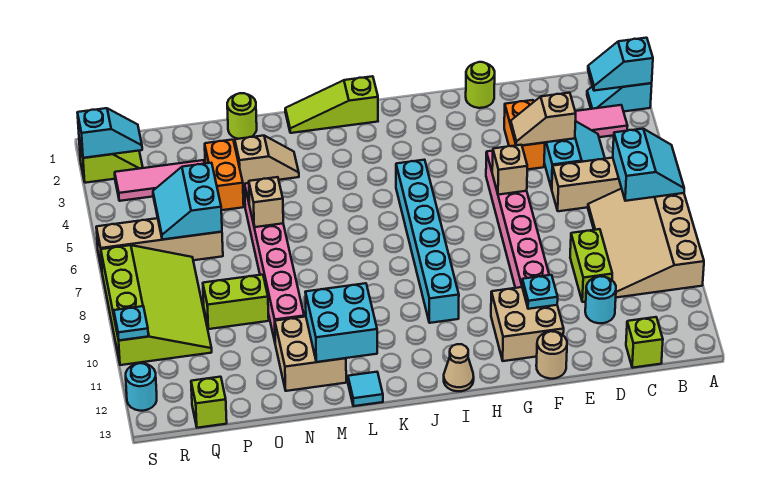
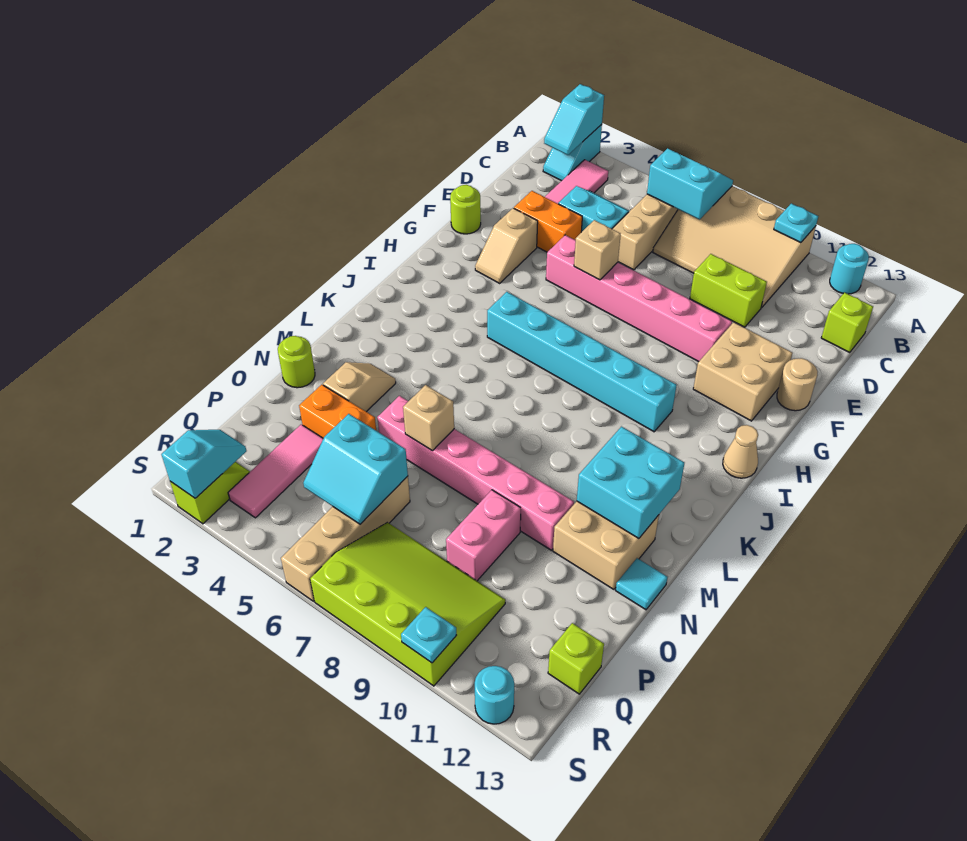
tan 1x2 slope [511,93,576,145] -> tan 1x2 slope moved to [475,208,538,283]
cyan 1x1 round brick [585,276,616,323] -> cyan 1x1 round brick moved to [830,244,869,294]
cyan 1x1 plate [522,275,558,309] -> cyan 1x1 plate moved to [774,203,818,243]
lime 1x3 slope [285,76,378,133] -> none
cyan 1x1 tile [348,372,383,406] -> cyan 1x1 tile moved to [616,558,668,610]
lime 1x2 brick [203,275,269,329] -> pink 1x2 brick [446,490,521,581]

